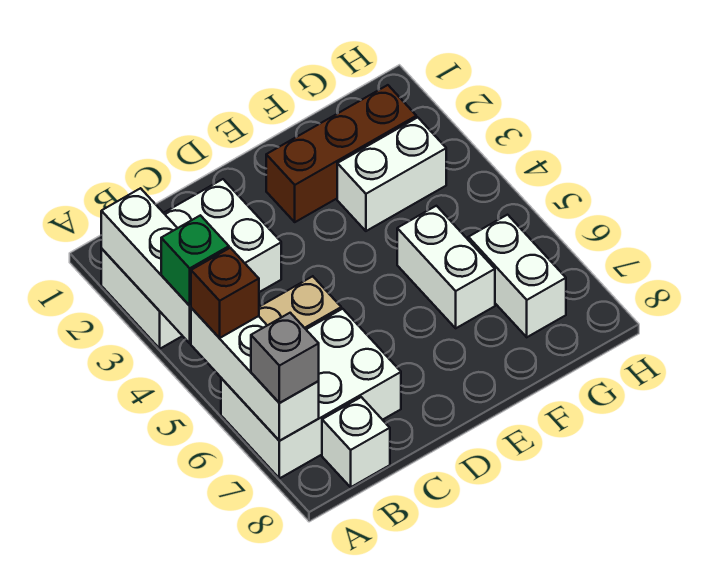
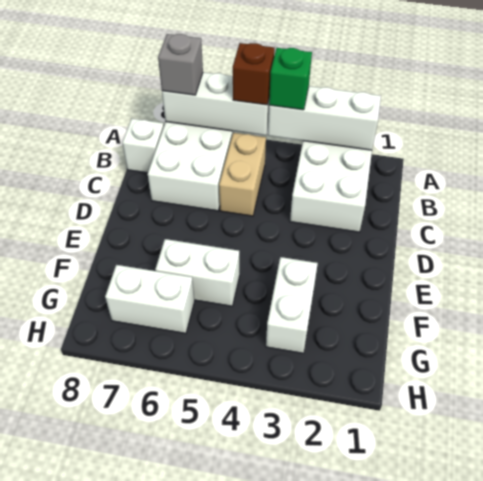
brown 1x3 brick [266,85,416,222] -> none

